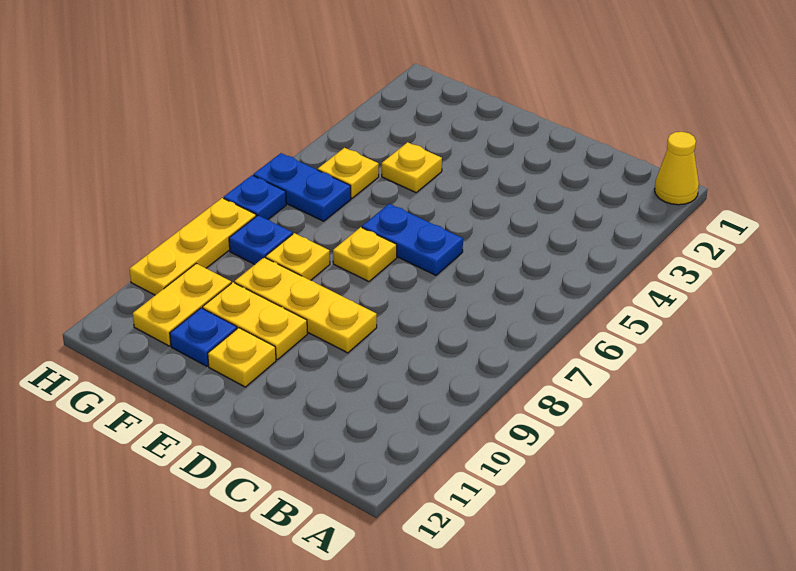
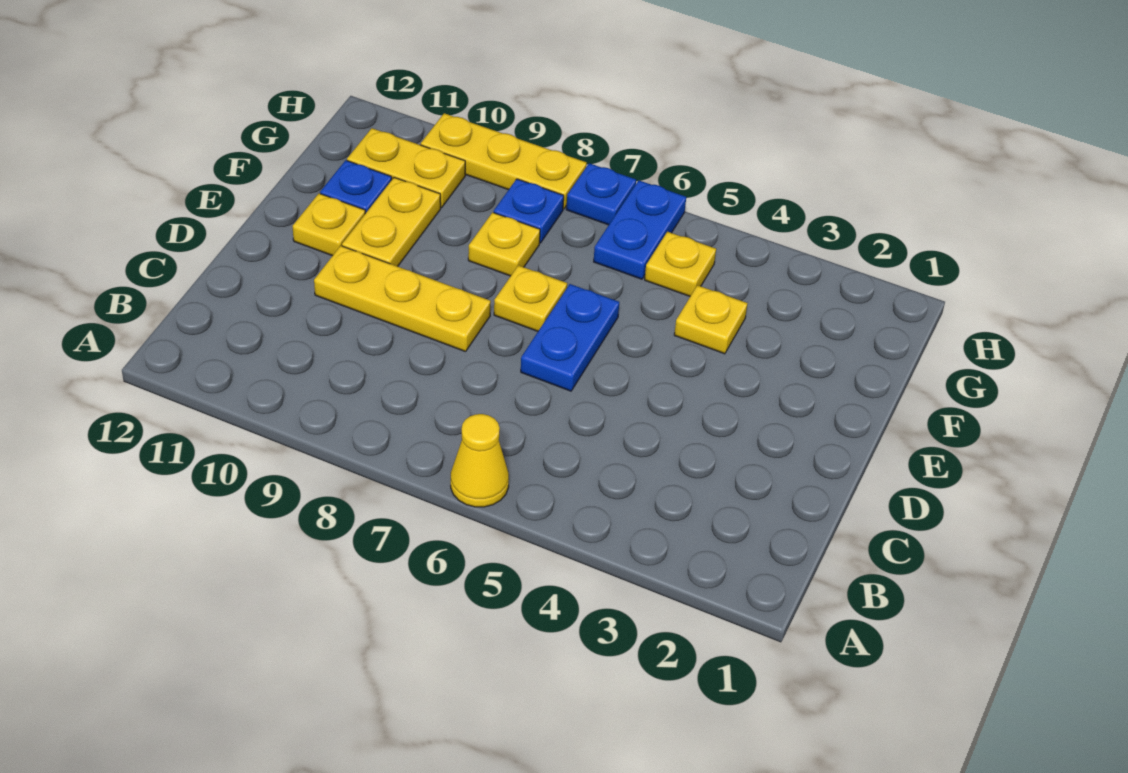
yellow 1x1 cone [655,132,699,205] -> yellow 1x1 cone moved to [451,414,509,507]
yellow 1x3 plate [234,257,377,353] -> yellow 1x3 plate turned to [314,246,491,352]

